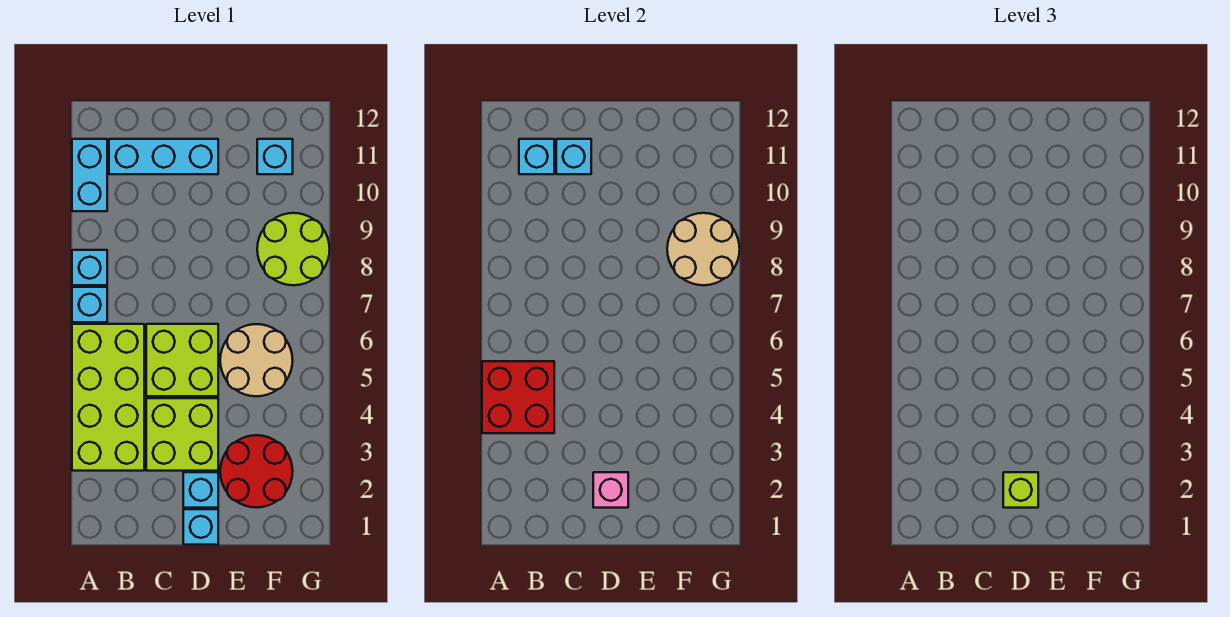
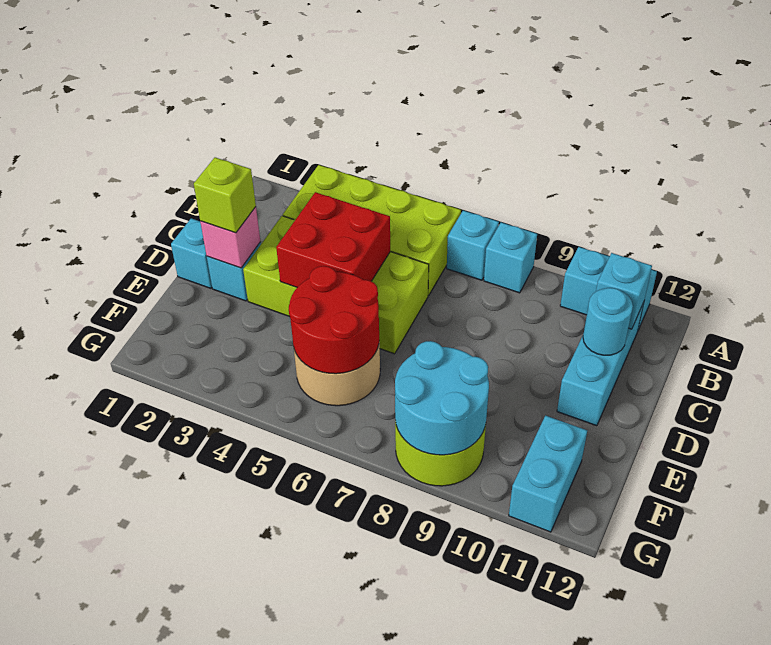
red 2x2 brick [482,361,554,433] -> red 2x2 brick moved to [276,192,390,287]
cyan 1x1 brick [556,139,591,174] -> cyan 1x1 round brick [583,288,633,355]
red 2x2 round brick [220,435,293,508] -> red 2x2 round brick moved to [289,266,379,374]
tan 2x2 round brick [667,213,740,285] -> cyan 2x2 round brick [395,341,489,455]
cyan 1x1 brick [257,139,293,174] -> cyan 1x2 brick [509,416,587,532]

